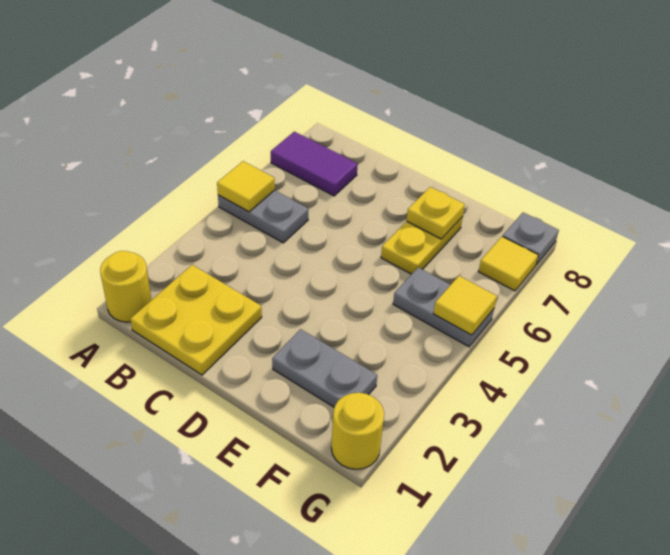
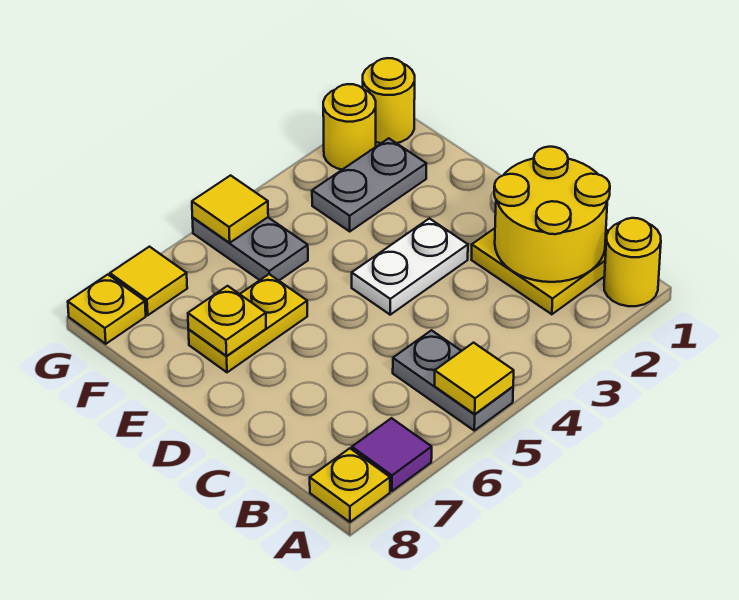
purple 1x2 tile [271,132,358,196] -> purple 1x1 tile [352,418,432,491]
none -> yellow 1x1 plate [310,448,390,522]
none -> yellow 2x2 round brick [494,147,610,282]
none -> white 1x2 plate [352,218,468,315]
grey 1x2 plate [272,329,377,407] -> grey 1x2 plate turned to [312,138,426,231]
none -> yellow 1x1 round brick [323,84,376,170]
grey 1x1 plate [503,213,559,265] -> yellow 1x1 plate [68,275,146,344]

